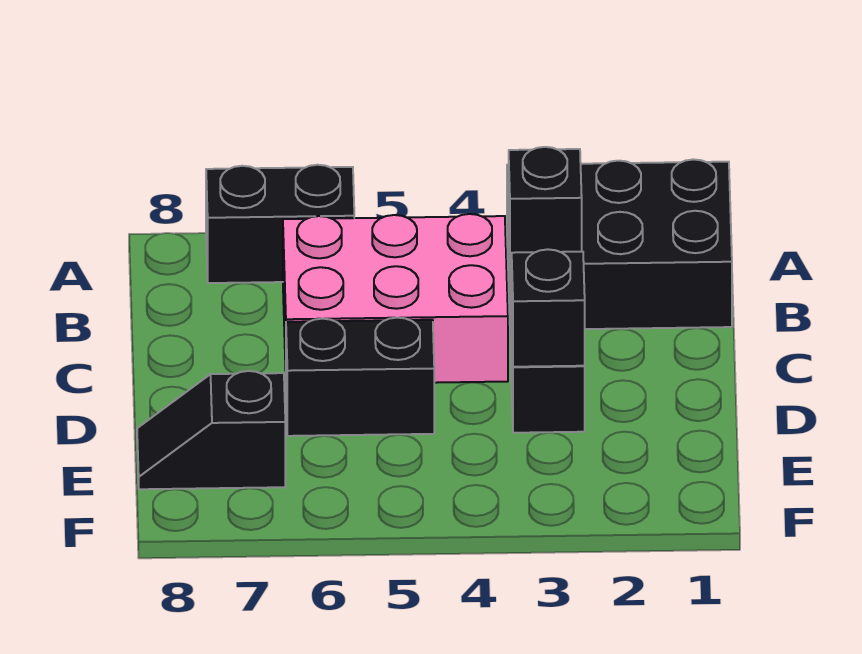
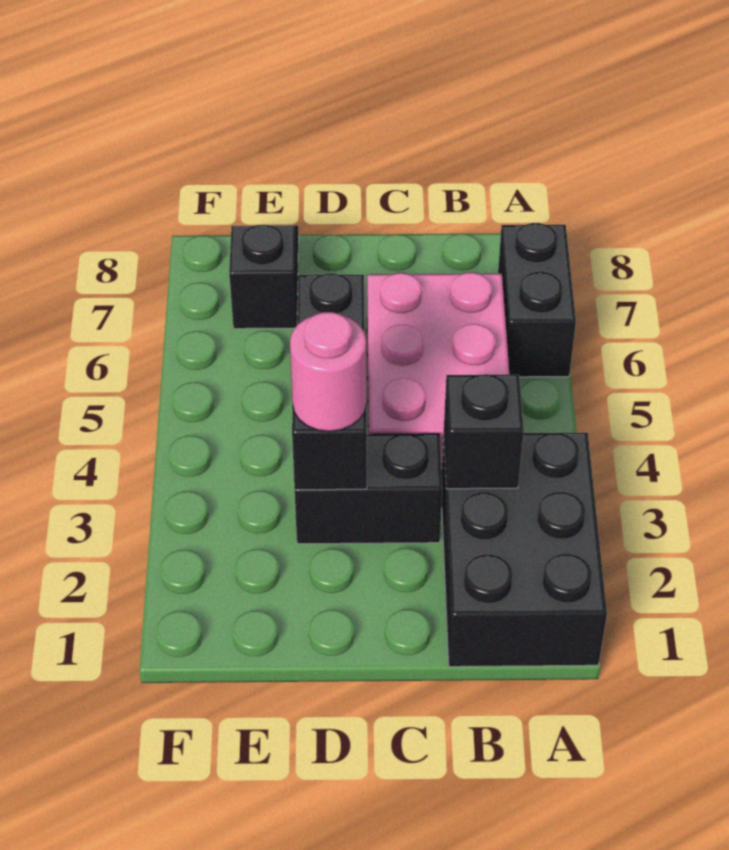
none -> pink 1x1 round brick [290,312,366,432]

